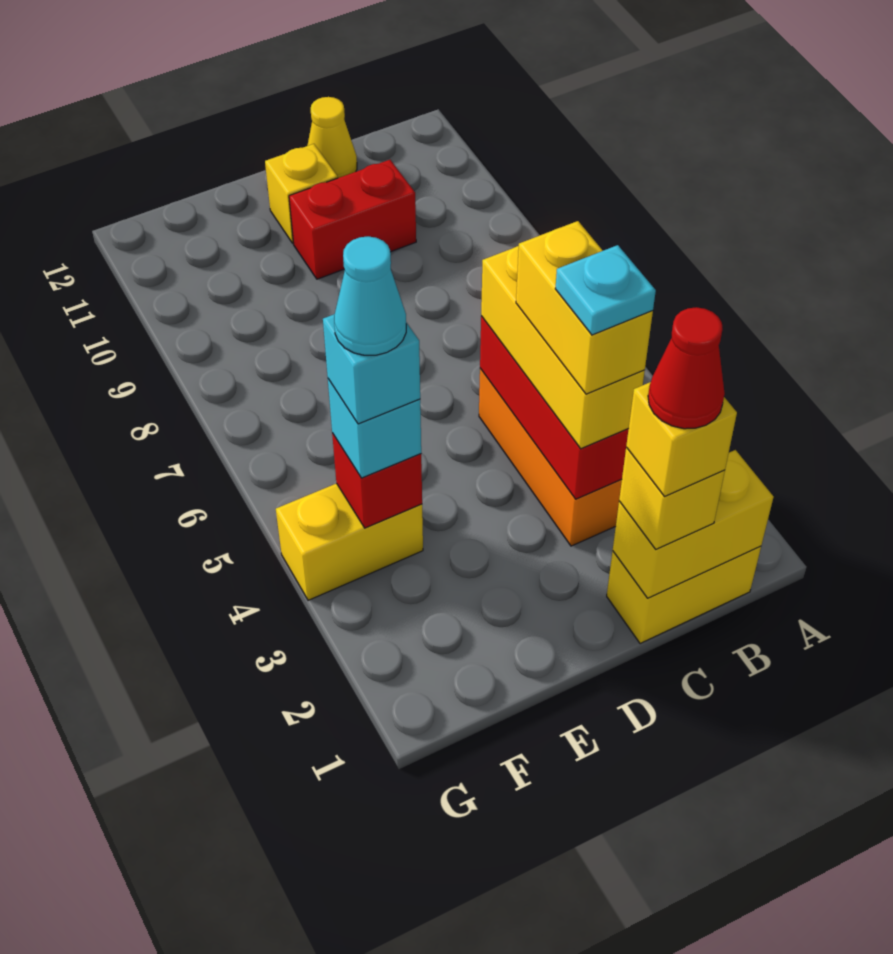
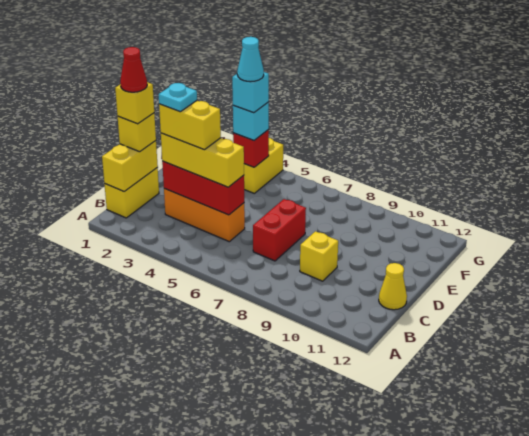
red 1x2 brick [289,160,416,279] -> red 1x2 brick moved to [253,199,306,261]
yellow 1x1 brick [265,144,338,243] -> yellow 1x1 brick moved to [300,231,338,281]

